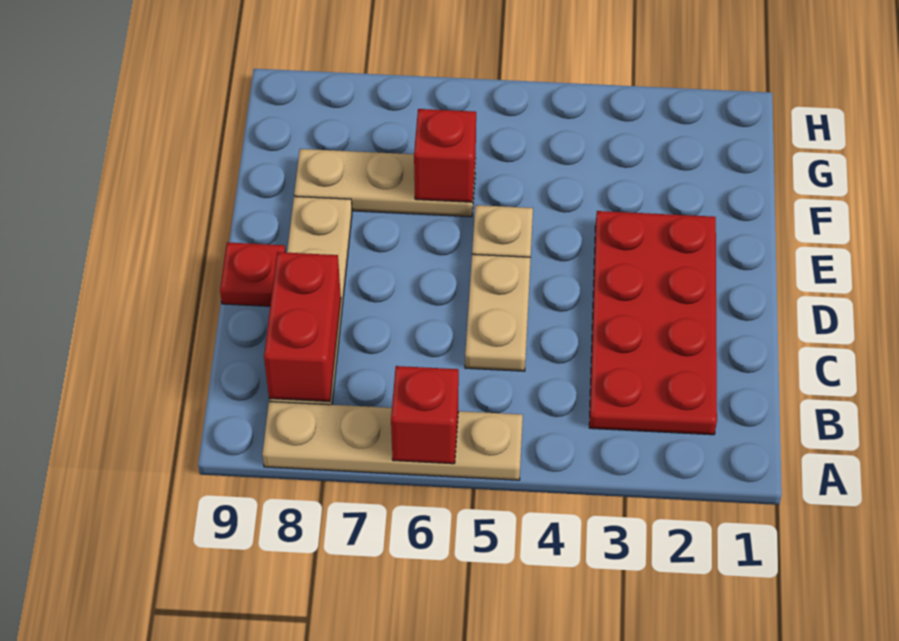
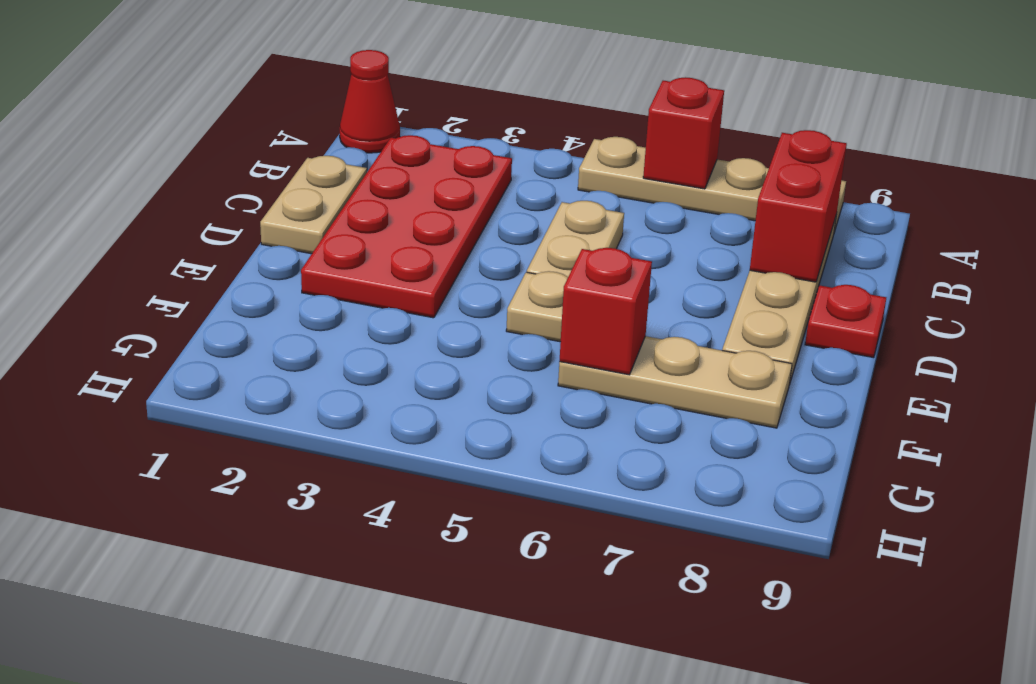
none -> red 1x1 cone [340,50,400,153]
none -> tan 1x2 plate [260,156,367,254]

